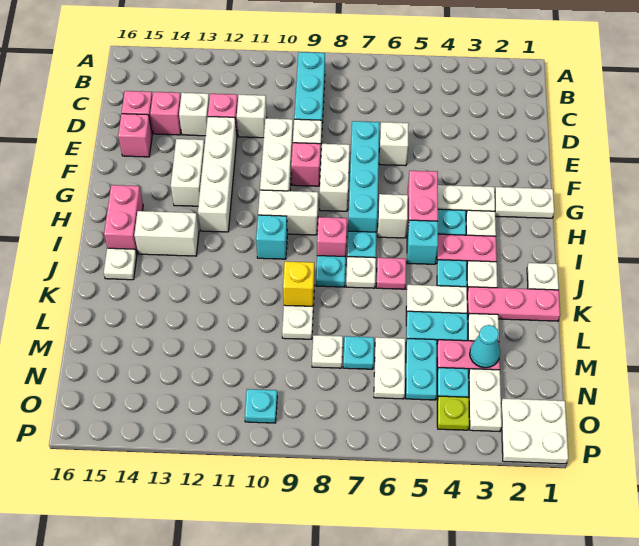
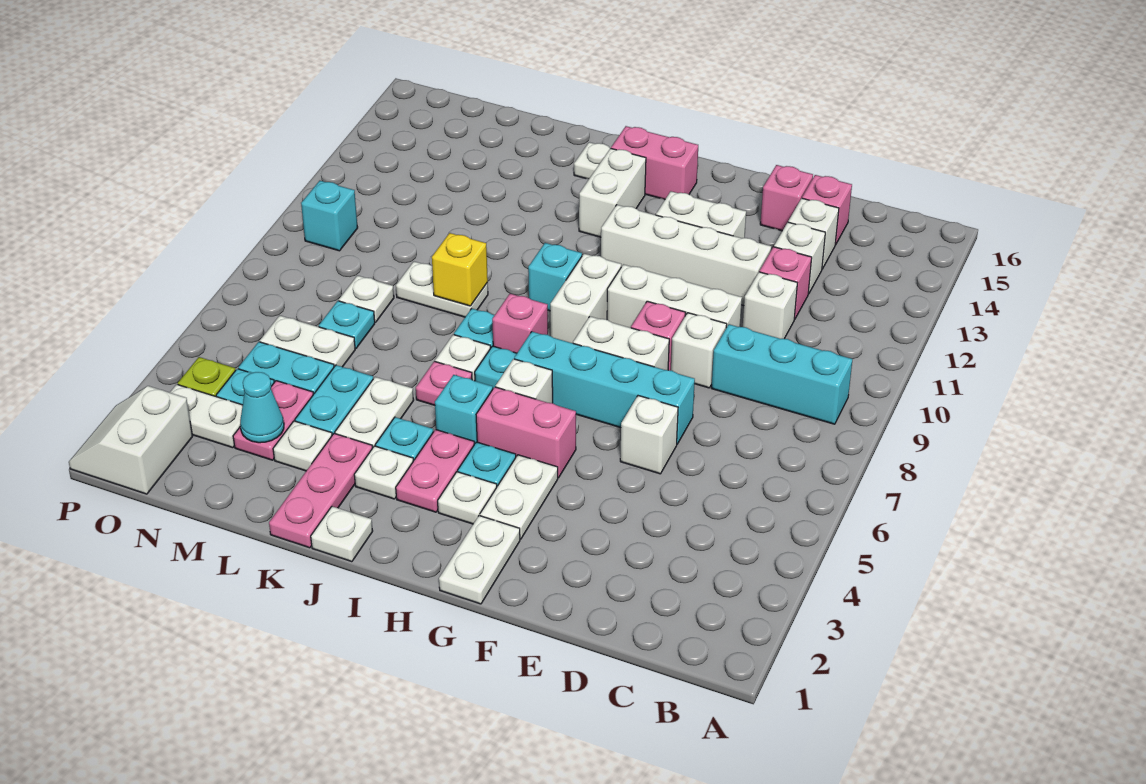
pink 1x1 brick [150,92,181,135] -> white 1x1 brick [788,198,839,269]
white 2x2 plate [501,399,568,464] -> white 2x2 slope [69,386,193,494]
cyan 1x1 plate [245,389,277,423] -> cyan 1x1 brick [301,181,358,251]

